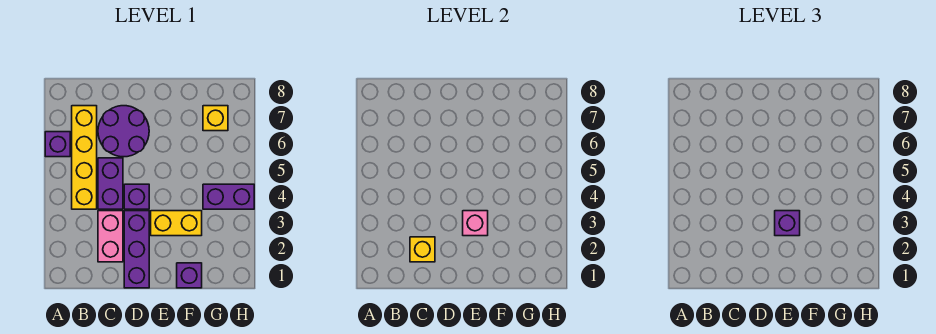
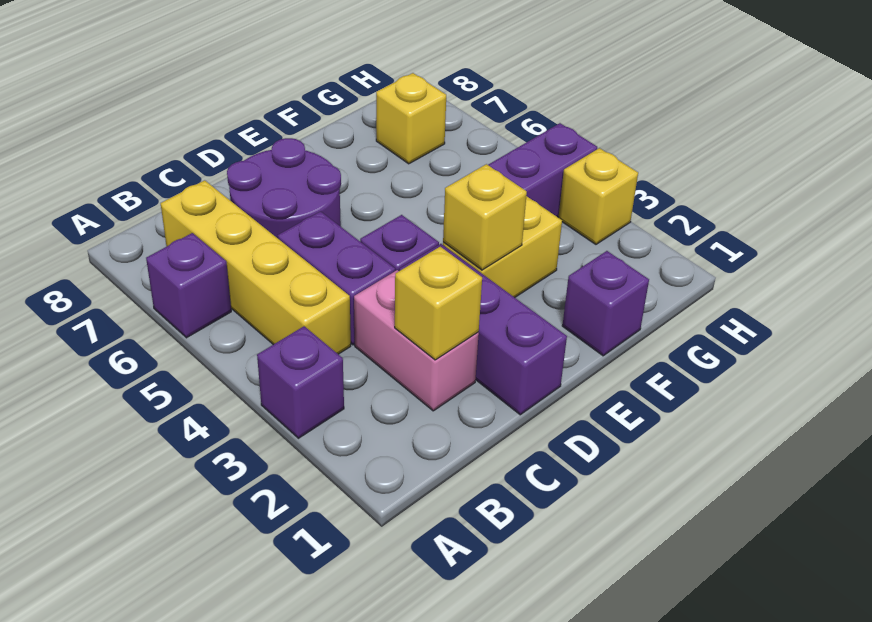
pink 1x1 brick [463,211,488,236] -> yellow 1x1 brick [443,164,527,270]
purple 1x1 brick [775,211,800,236] -> purple 1x1 brick moved to [257,326,344,438]
none -> yellow 1x1 brick [558,148,638,244]

